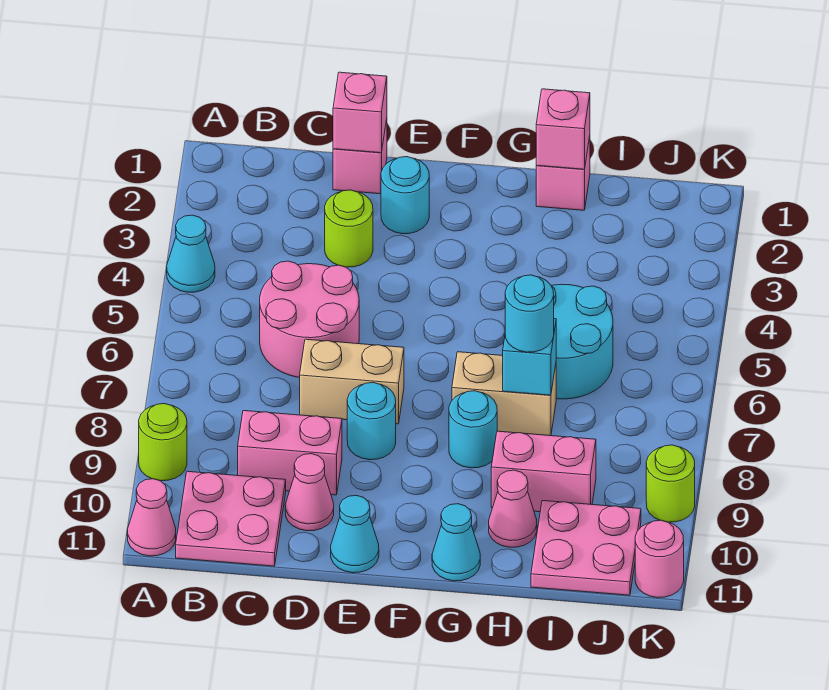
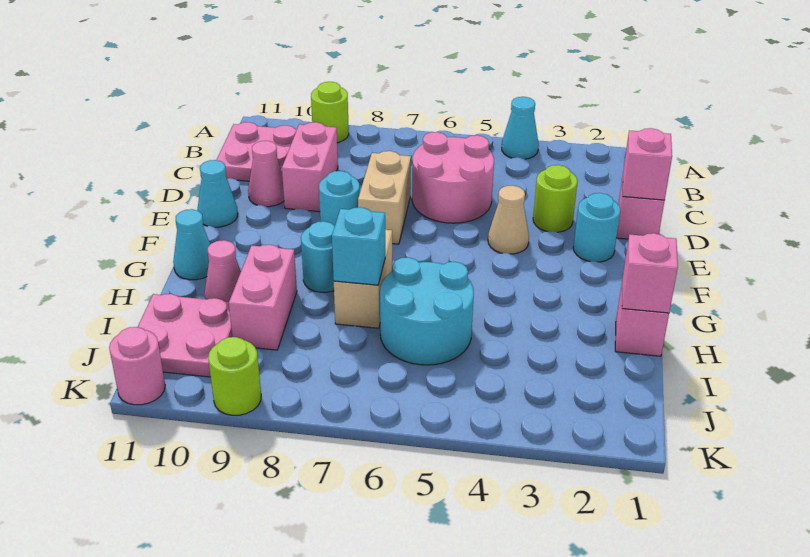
pink 1x1 cone [127,479,176,556] -> none
none -> tan 1x1 cone [488,186,529,254]
cyan 1x1 round brick [505,275,554,352] -> none

